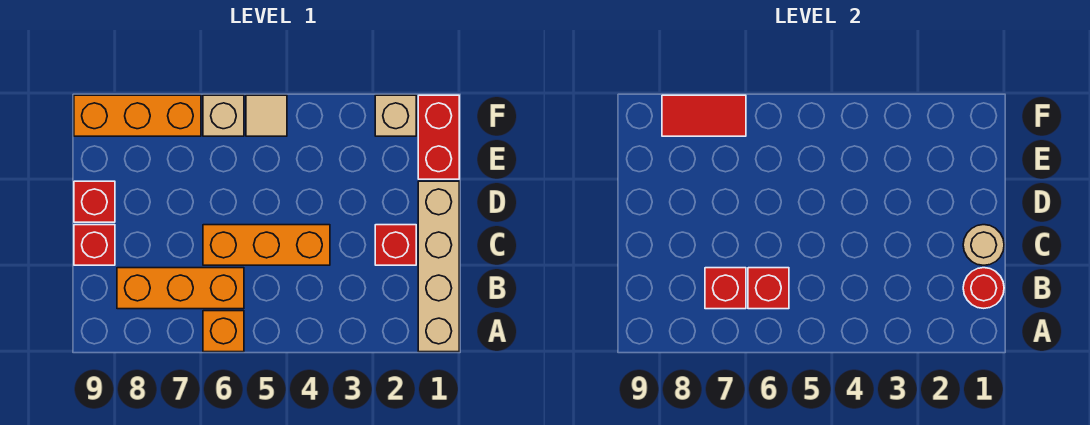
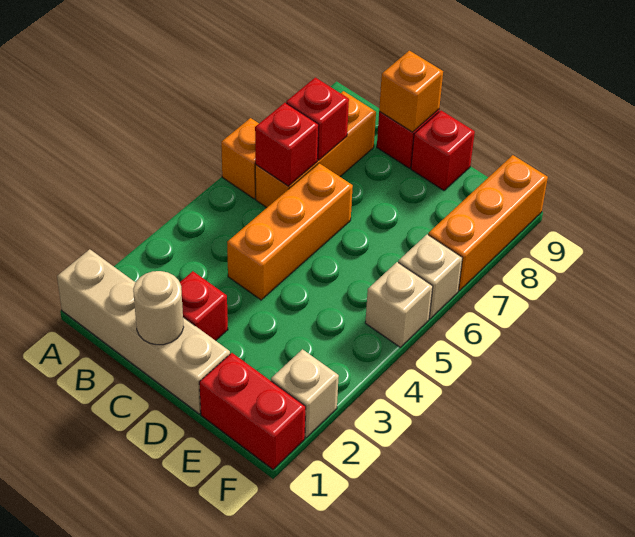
red 1x1 round brick [963,268,1004,308] -> none
none -> orange 1x1 brick [379,51,443,132]
tan 1x1 tile [246,95,287,136] -> tan 1x1 brick [365,262,433,347]
red 1x2 tile [662,95,746,136] -> none

